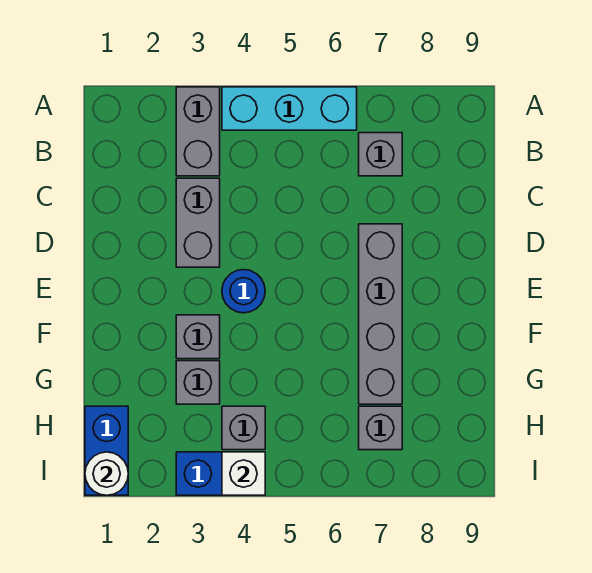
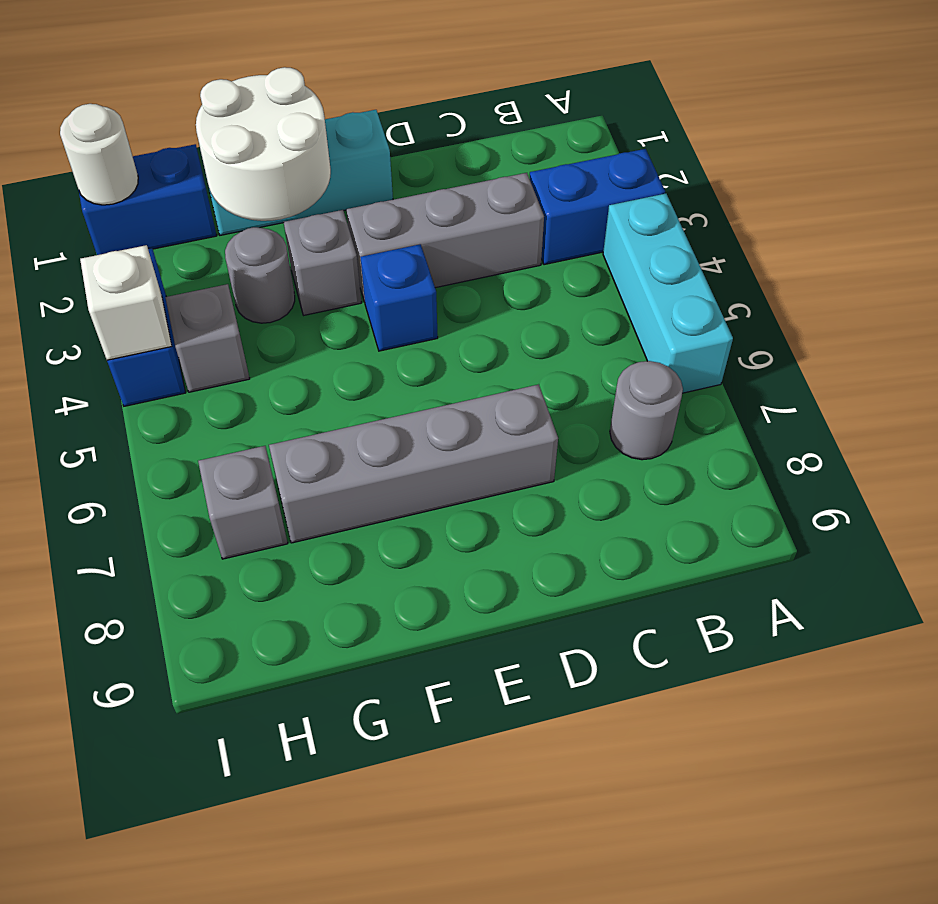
grey 1x2 brick [176,87,220,176] -> blue 1x2 brick [530,149,665,265]
grey 1x1 brick [359,133,402,176] -> grey 1x1 round brick [610,361,683,460]
grey 1x2 brick [176,178,220,267] -> grey 1x3 brick [346,173,544,302]
none -> cyan 1x3 brick [199,110,393,235]
blue 1x1 round brick [222,270,265,313] -> blue 1x1 brick [361,244,438,351]
none -> white 2x2 round brick [196,67,331,221]
grey 1x1 brick [176,361,220,404] -> grey 1x1 round brick [225,227,295,323]

